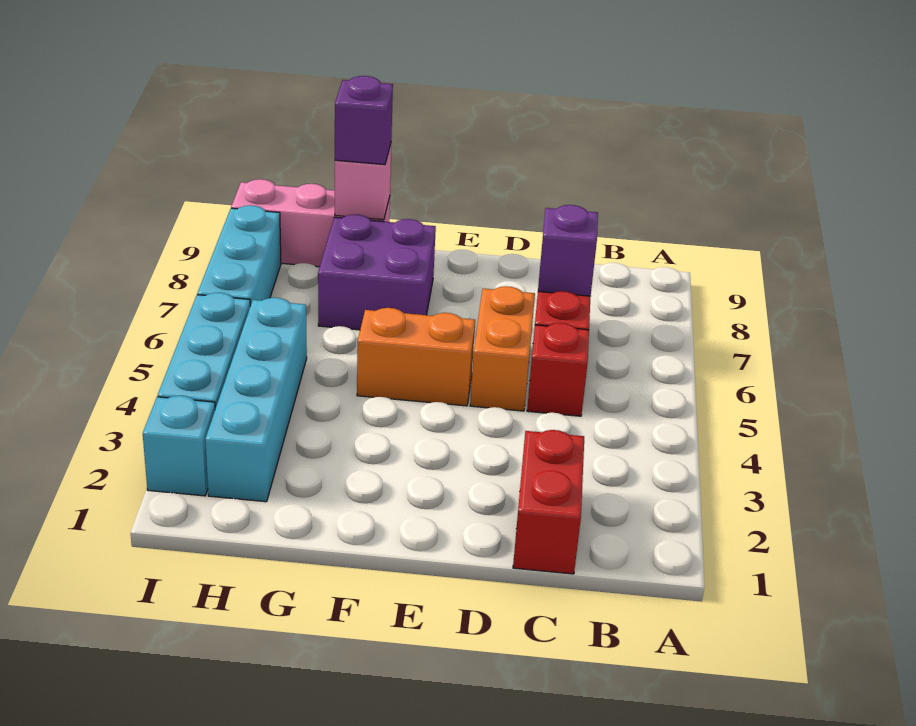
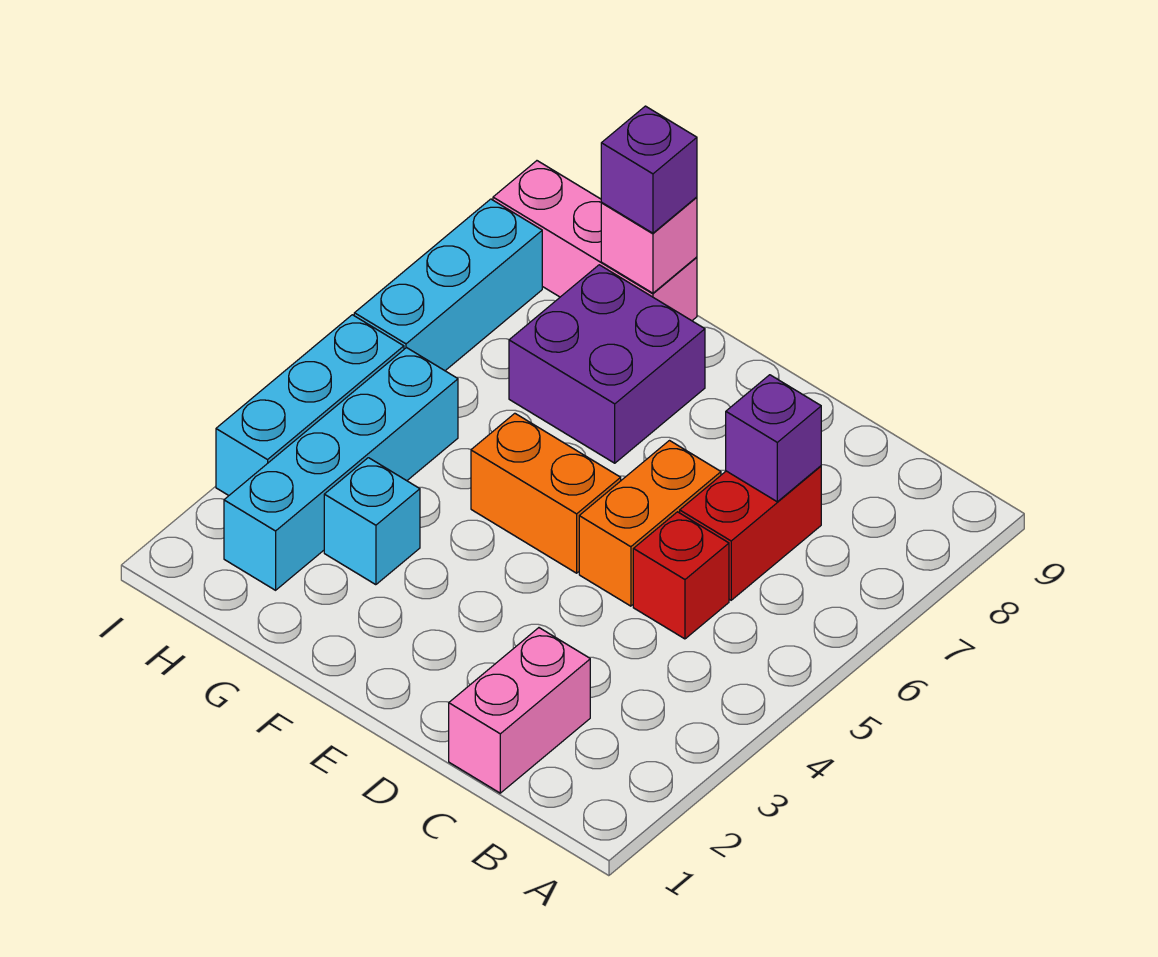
red 1x2 brick [513,430,584,574] -> pink 1x2 brick [449,628,590,793]
cyan 1x1 brick [143,396,215,496] -> cyan 1x1 brick moved to [324,458,420,585]

